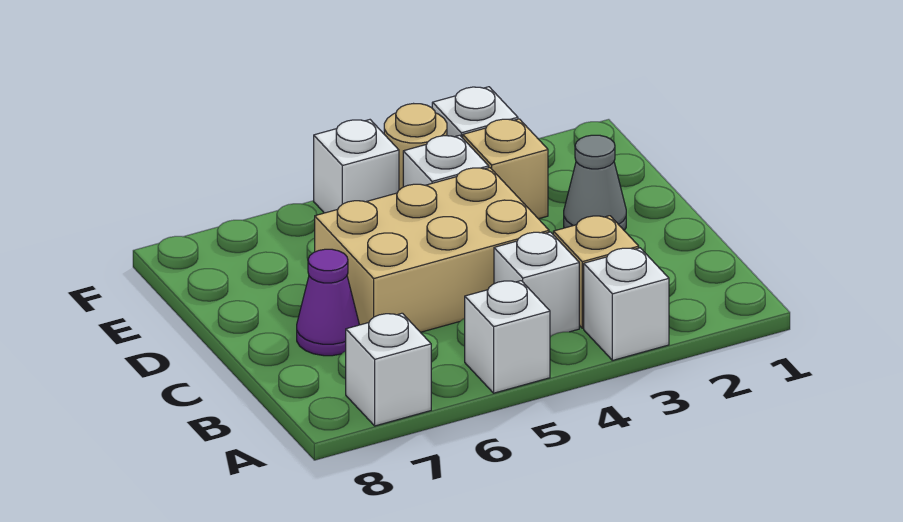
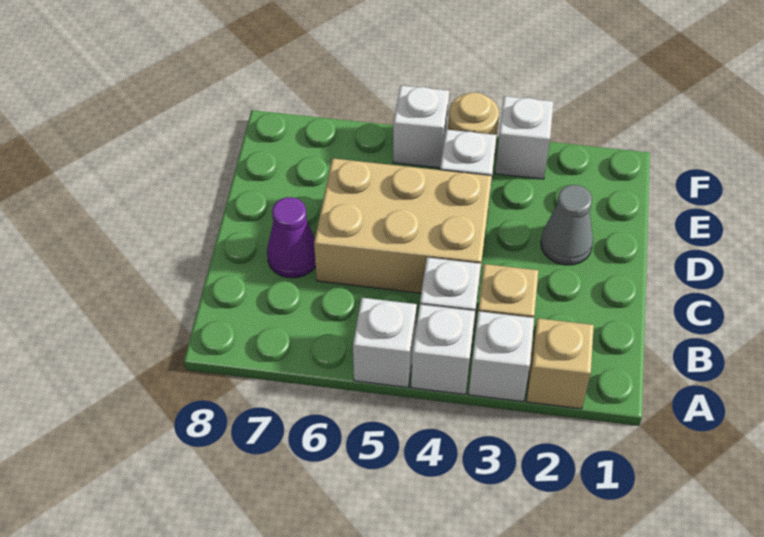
white 1x1 brick [346,313,431,426] -> white 1x1 brick moved to [411,305,475,395]
tan 1x1 brick [463,119,548,219] -> tan 1x1 brick moved to [527,318,594,409]

